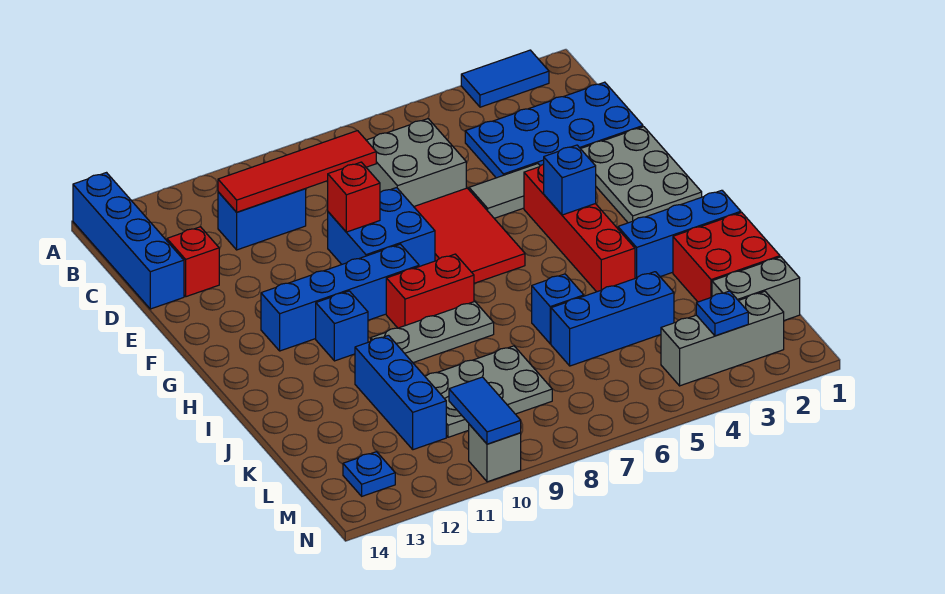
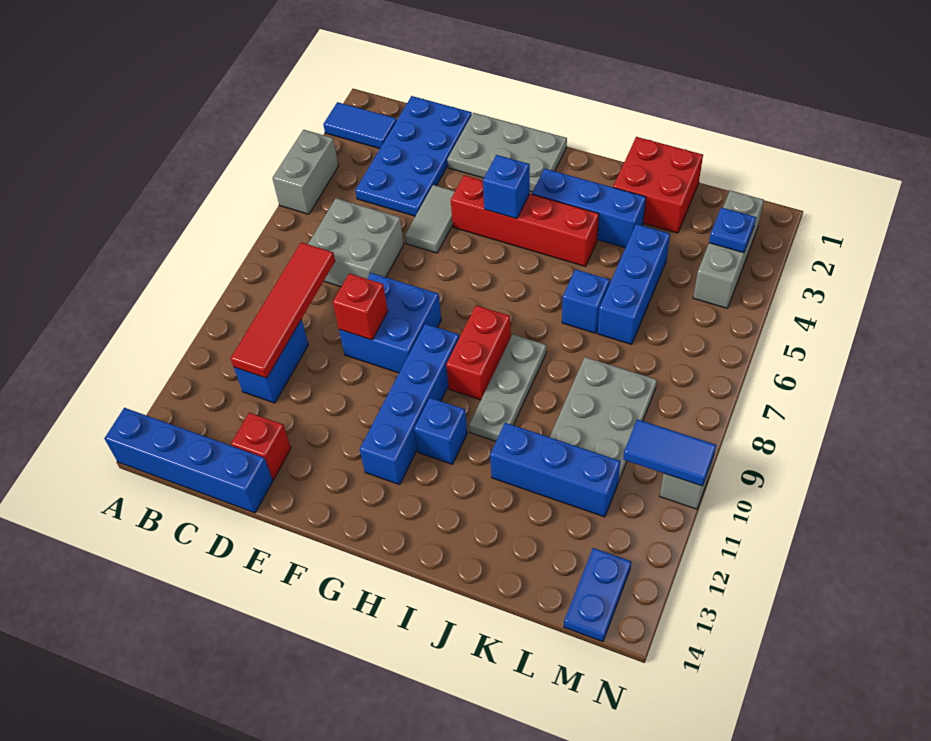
blue 1x2 tile [461,50,549,107] -> blue 1x2 tile turned to [323,102,397,149]
red 2x3 tile [414,188,525,283] -> none
blue 1x3 brick [618,190,741,278] -> blue 1x3 brick turned to [532,169,646,248]
grey 1x2 brick [712,257,800,320] -> grey 1x2 brick moved to [272,130,338,214]
blue 1x1 plate [343,452,395,496] -> blue 1x2 plate [564,548,631,642]

